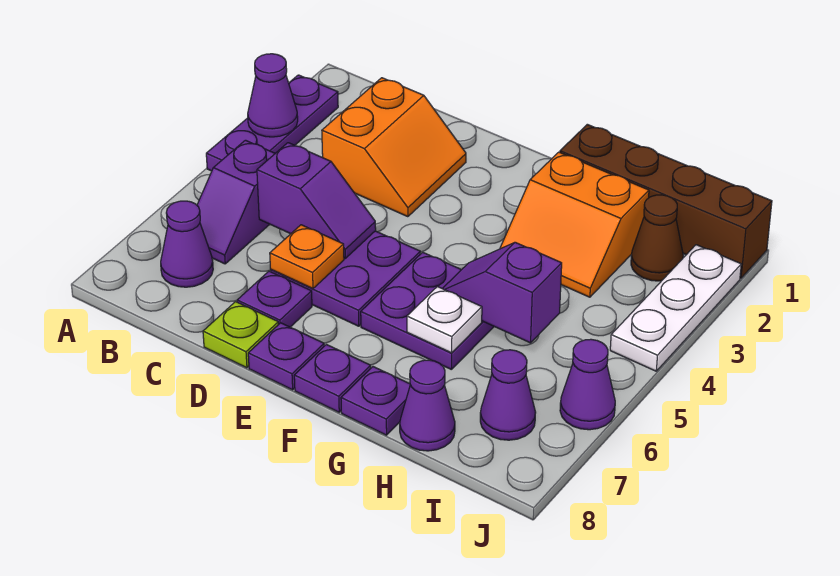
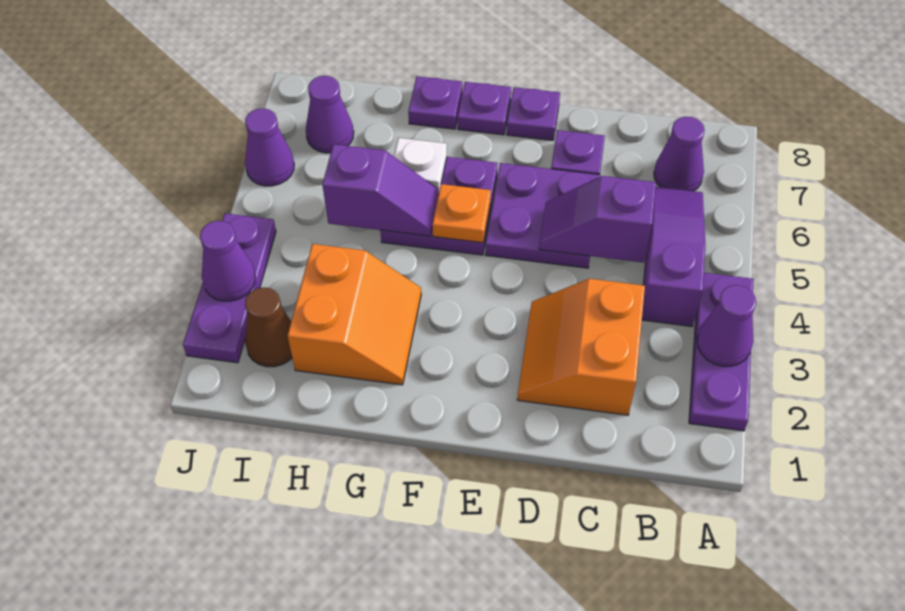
purple 1x2 slope [197,140,275,264] -> purple 1x3 slope [642,187,705,326]
orange 1x1 plate [270,225,344,289] -> orange 1x1 plate moved to [432,184,491,243]
lime 1x1 plate [203,302,279,368] -> none
brown 1x4 brick [560,124,772,278] -> none
orange 2x2 slope [500,152,649,297] -> orange 2x2 slope turned to [288,244,421,385]
purple 1x1 cone [400,360,455,451] -> purple 1x1 cone moved to [200,221,255,301]
white 1x3 plate [610,245,741,371] -> purple 1x3 plate [183,213,276,363]

